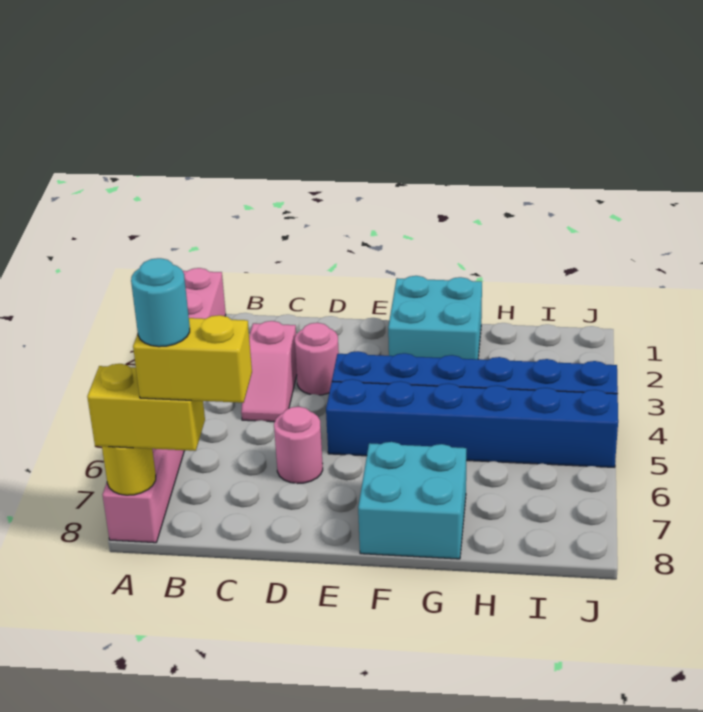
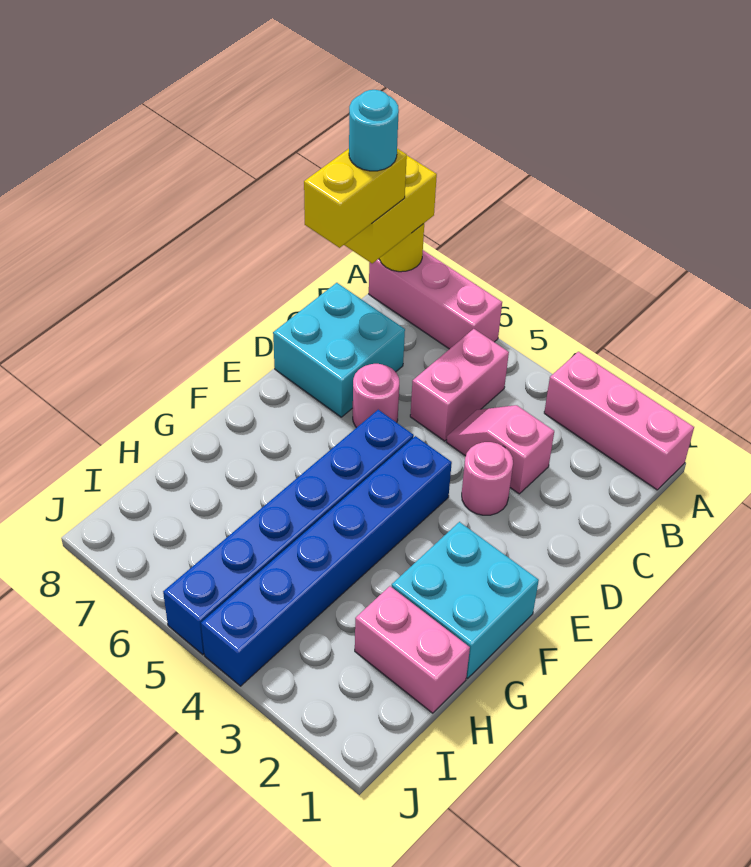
none -> pink 1x2 brick [410,329,509,441]
cyan 2x2 brick [358,442,466,559] -> cyan 2x2 brick moved to [273,283,405,417]
none -> pink 1x2 brick [355,586,470,713]

